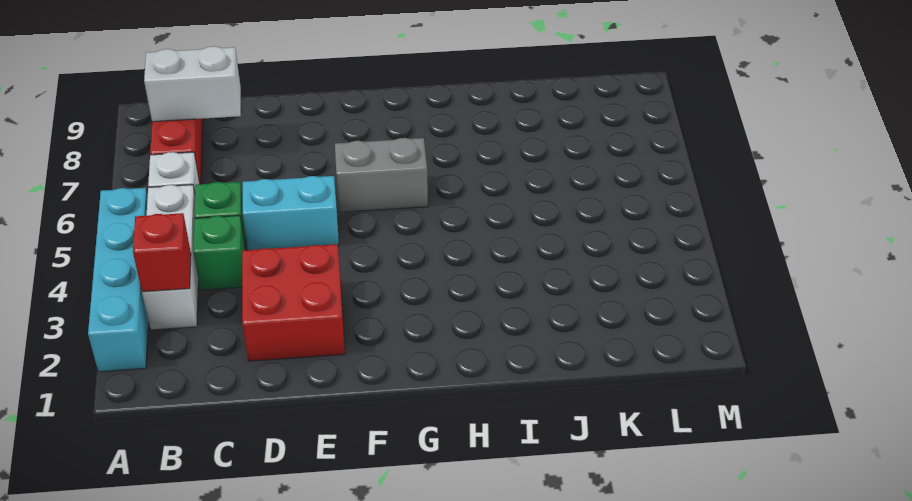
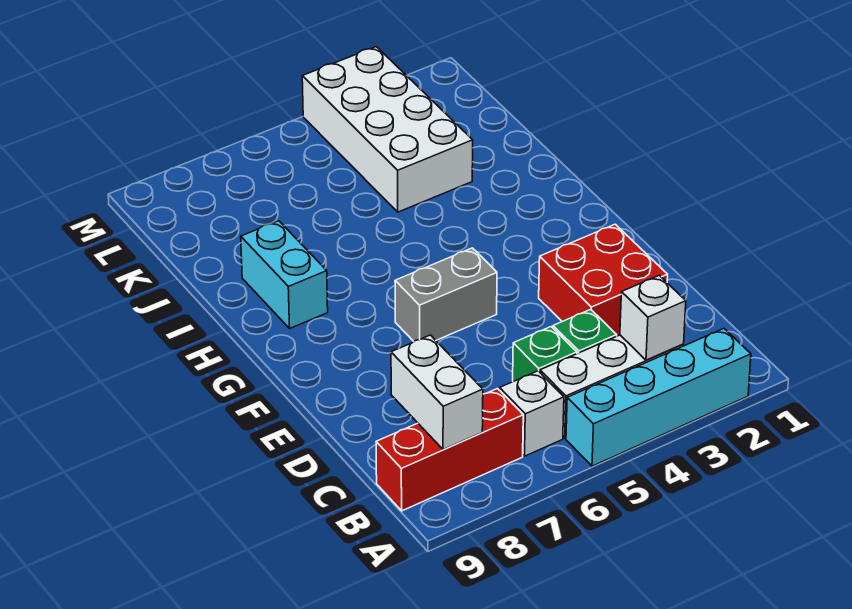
red 1x1 brick [133,213,191,292] -> white 1x1 brick [620,275,686,360]
cyan 1x2 brick [243,176,339,250] -> cyan 1x2 brick moved to [241,221,328,328]
grey 1x2 brick [335,138,428,212] -> grey 1x2 brick turned to [395,248,497,341]
none -> white 2x4 brick [302,47,473,212]

